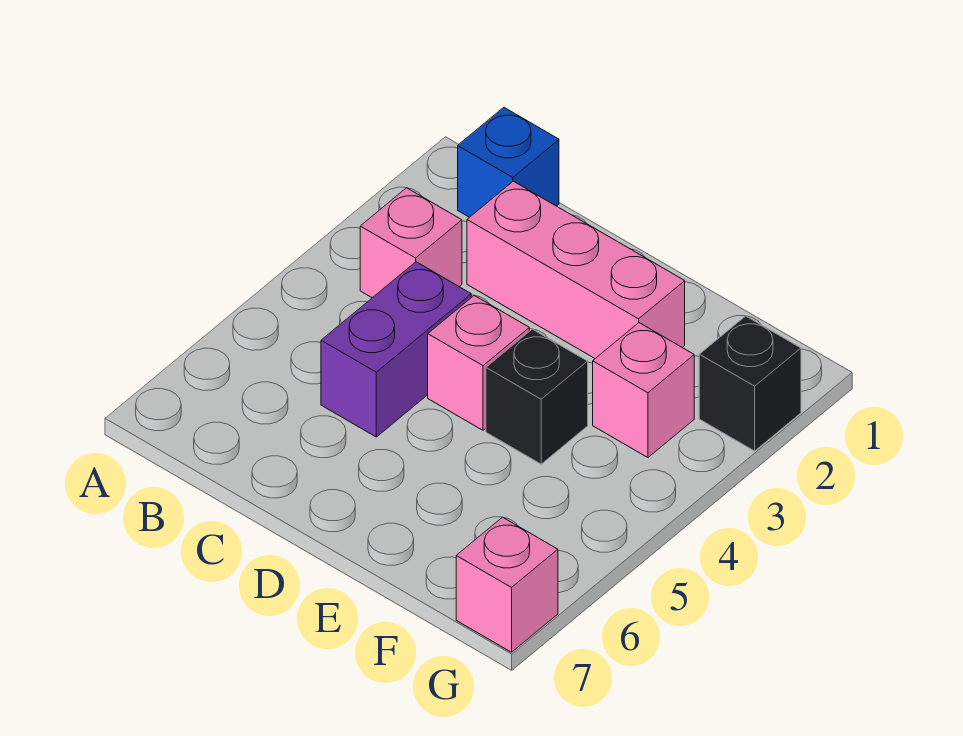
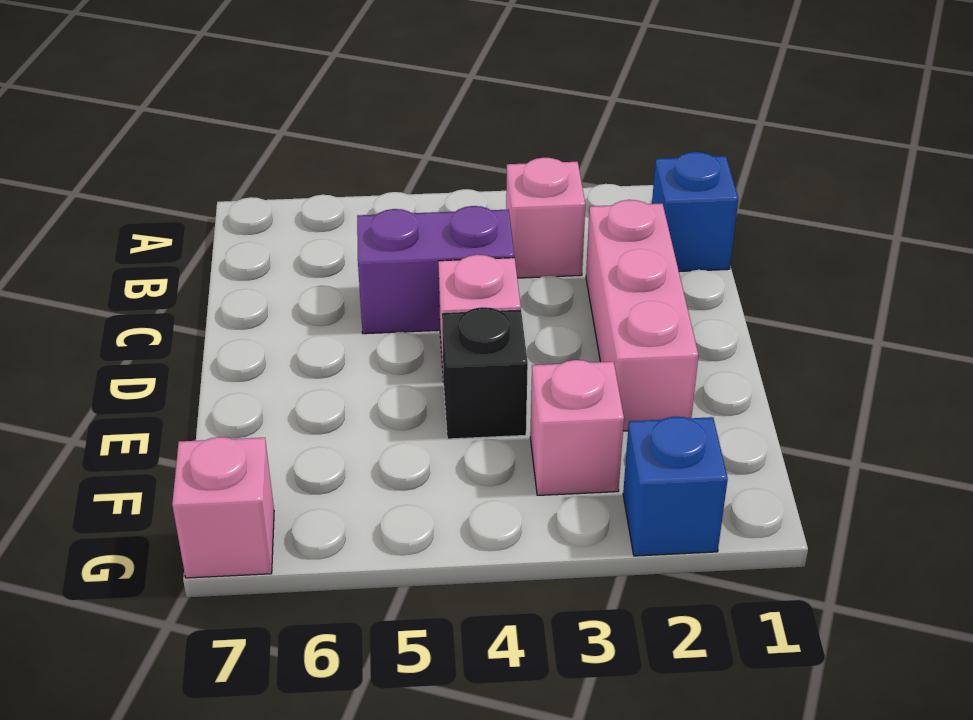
black 1x1 brick [699,316,801,451] -> blue 1x1 brick [623,416,728,556]

